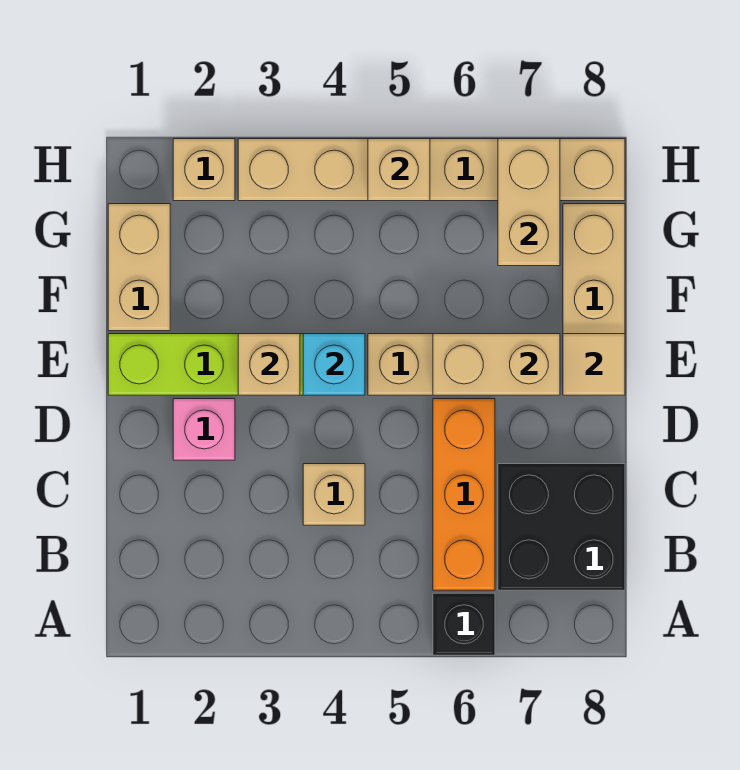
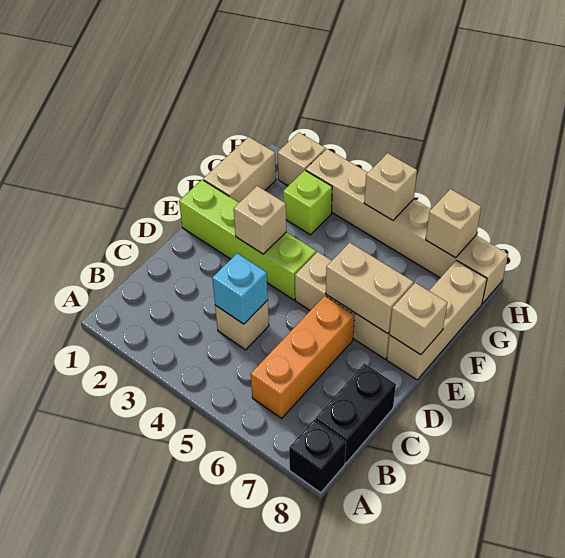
black 1x1 brick [433,593,495,655] -> black 1x1 brick moved to [289,420,346,493]
black 2x2 brick [498,464,625,590] -> black 1x2 brick [315,363,396,463]
pink 1x1 brick [173,399,235,460] -> none
cyan 1x1 brick [303,334,365,395] -> cyan 1x1 brick moved to [212,253,268,324]
tan 1x1 tile [563,334,625,395] -> tan 1x1 brick [390,283,447,355]
none -> lime 1x1 brick [283,170,332,235]
tan 1x2 brick [498,139,560,266] -> tan 1x1 brick [426,189,481,258]

